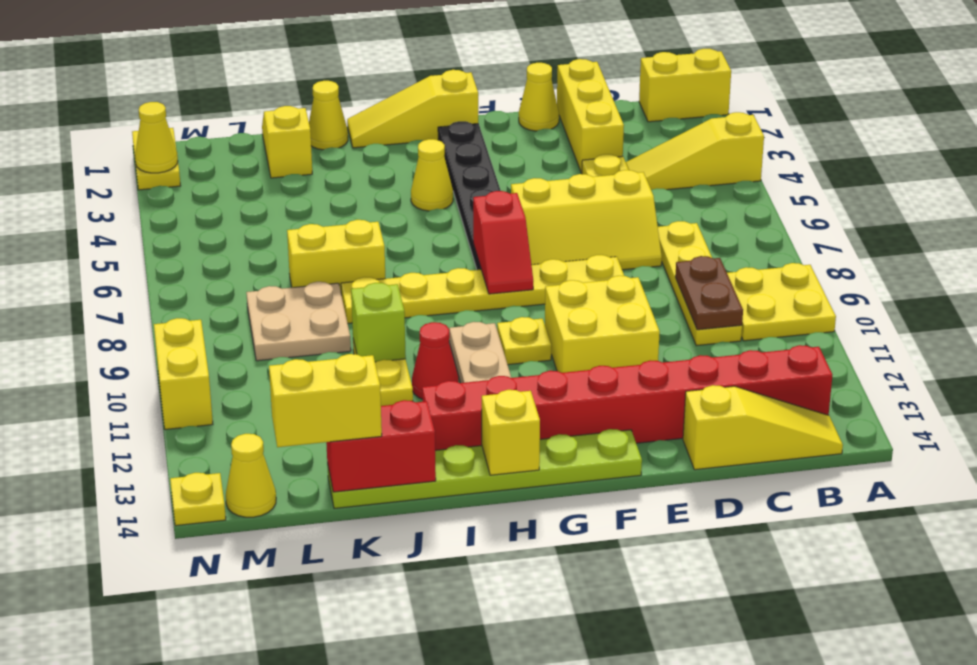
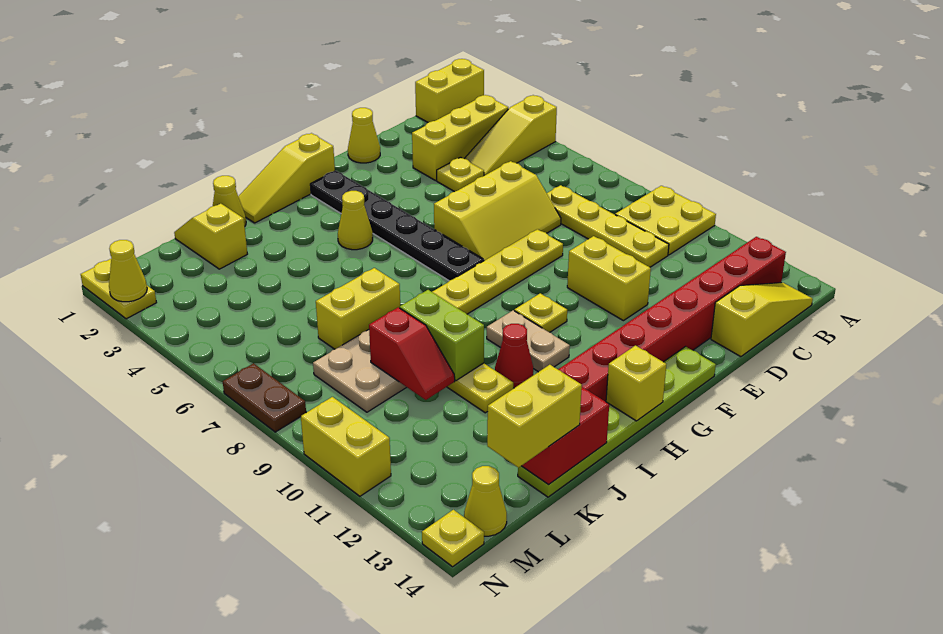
brown 1x2 plate [675,256,743,330] -> brown 1x2 plate moved to [223,363,306,432]
yellow 1x3 brick [557,59,624,173] -> yellow 1x3 brick turned to [412,95,508,181]
yellow 2x2 brick [545,276,660,373] -> yellow 1x2 brick [567,236,651,321]
red 1x2 slope [473,191,533,294] -> red 1x2 slope moved to [369,307,455,400]
lime 1x1 brick [351,283,406,362] -> lime 1x2 brick [400,290,484,381]

